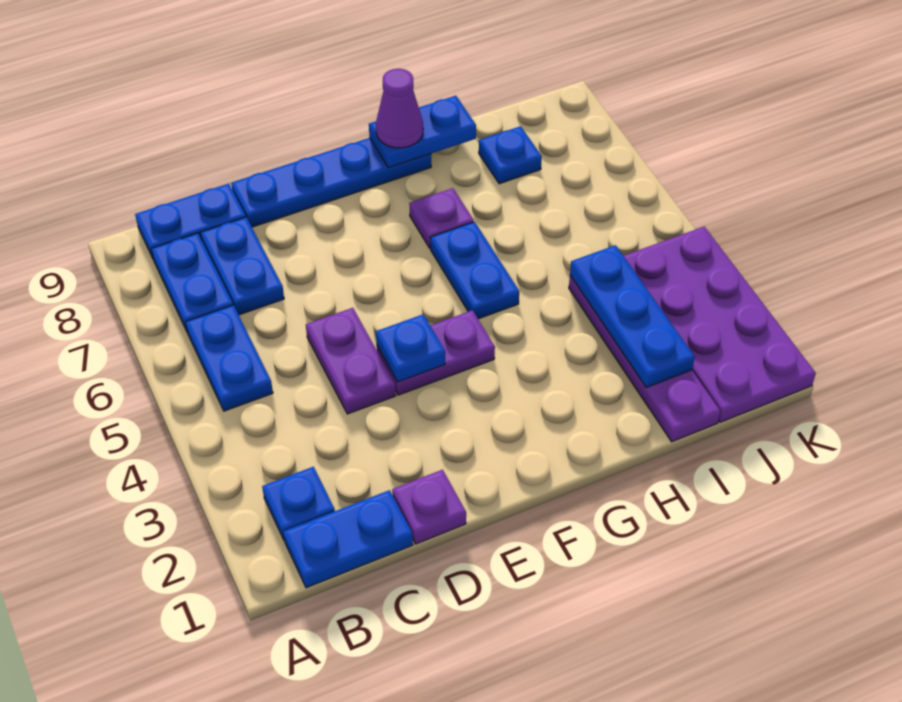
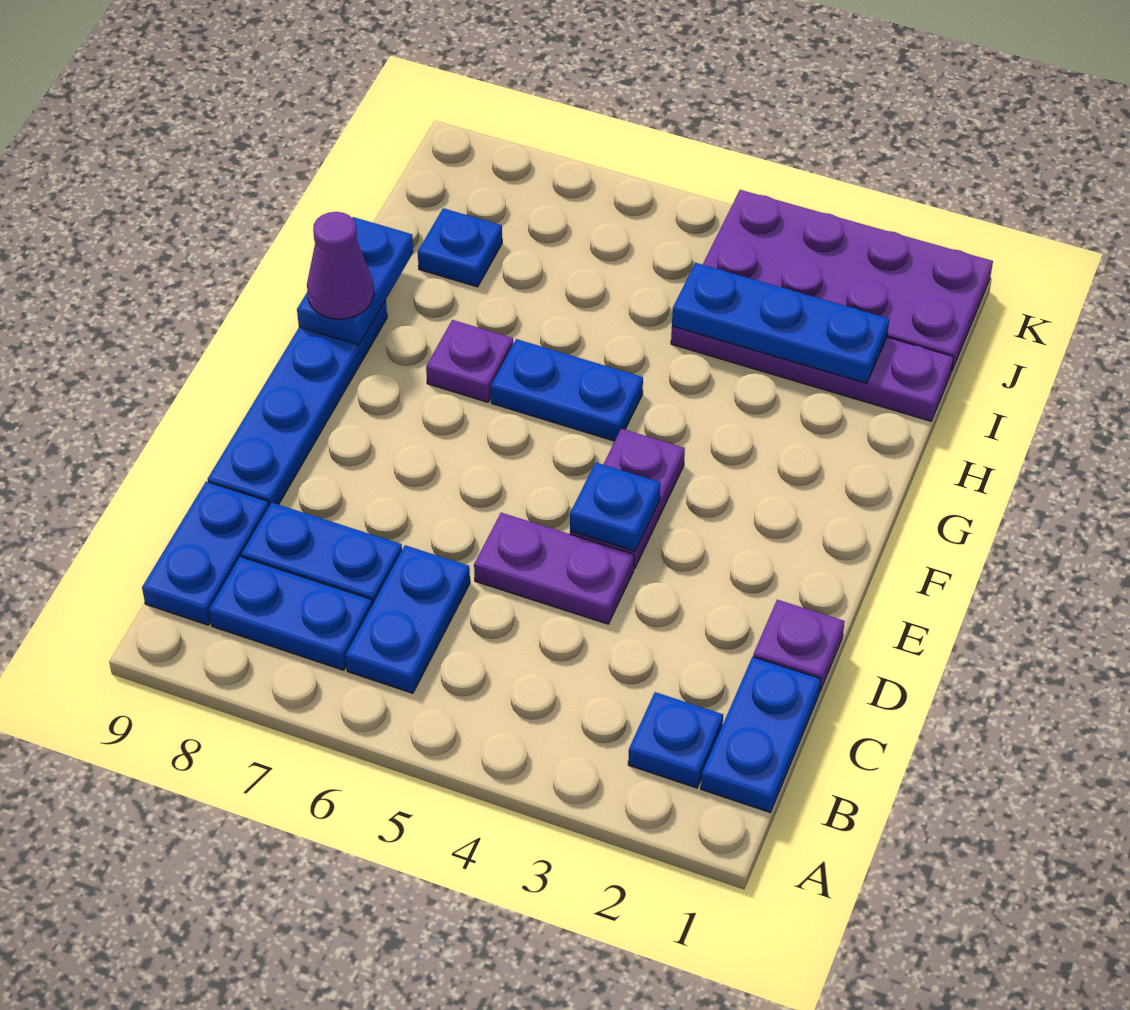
blue 1x2 plate [186,305,273,411] -> blue 1x2 plate turned to [346,545,470,693]

